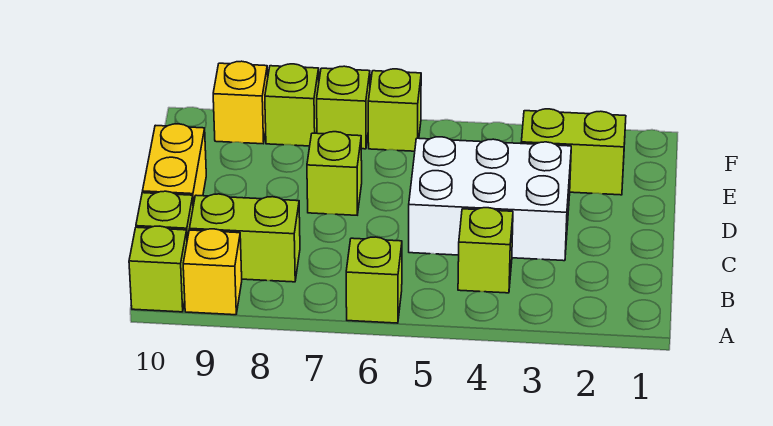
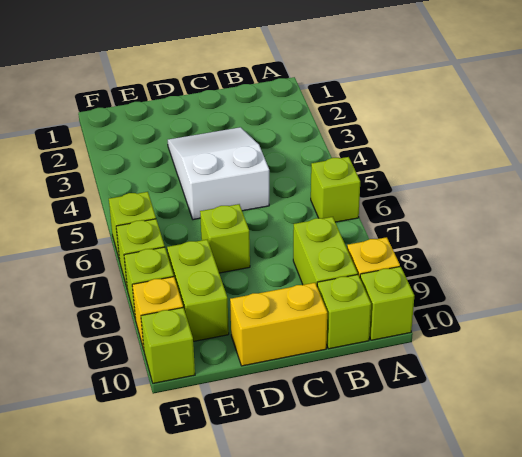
lime 1x1 brick [458,208,513,293] -> lime 1x1 brick moved to [141,307,195,383]
white 2x3 brick [409,137,571,261] -> white 2x3 slope [168,127,269,220]
lime 1x2 brick [521,109,626,195] -> lime 1x2 brick moved to [167,240,229,342]

